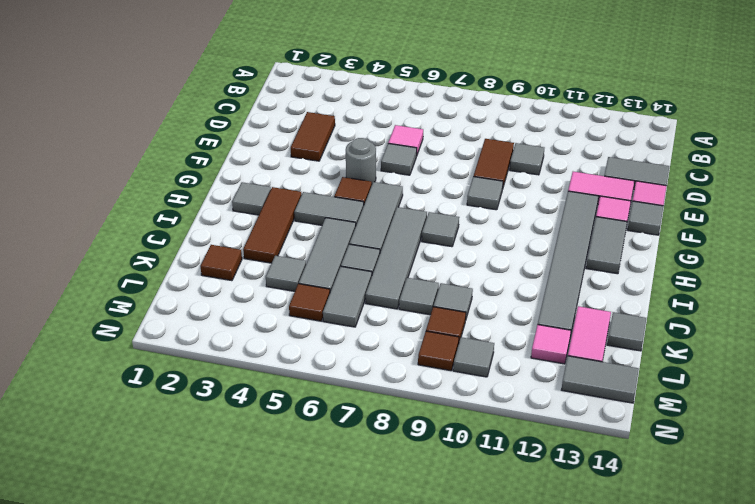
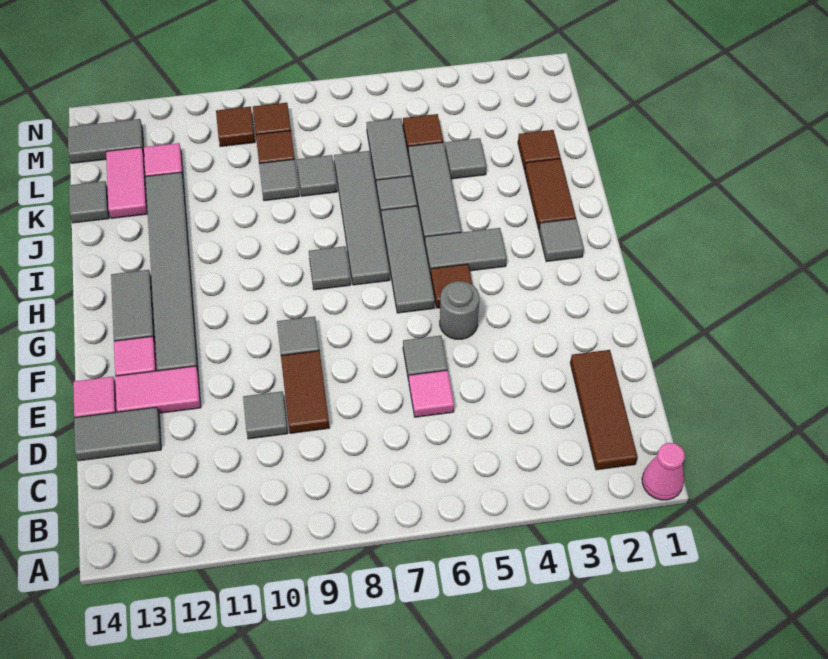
none -> pink 1x1 cone [642,443,685,500]
brown 1x2 tile [291,112,335,161] -> brown 1x2 tile moved to [525,159,576,229]
grey 1x1 tile [628,201,663,235] -> none
brown 1x3 tile [243,187,302,263] -> brown 1x3 tile moved to [570,350,638,470]
grey 1x1 tile [453,337,494,377] -> brown 1x1 tile [216,107,255,147]

